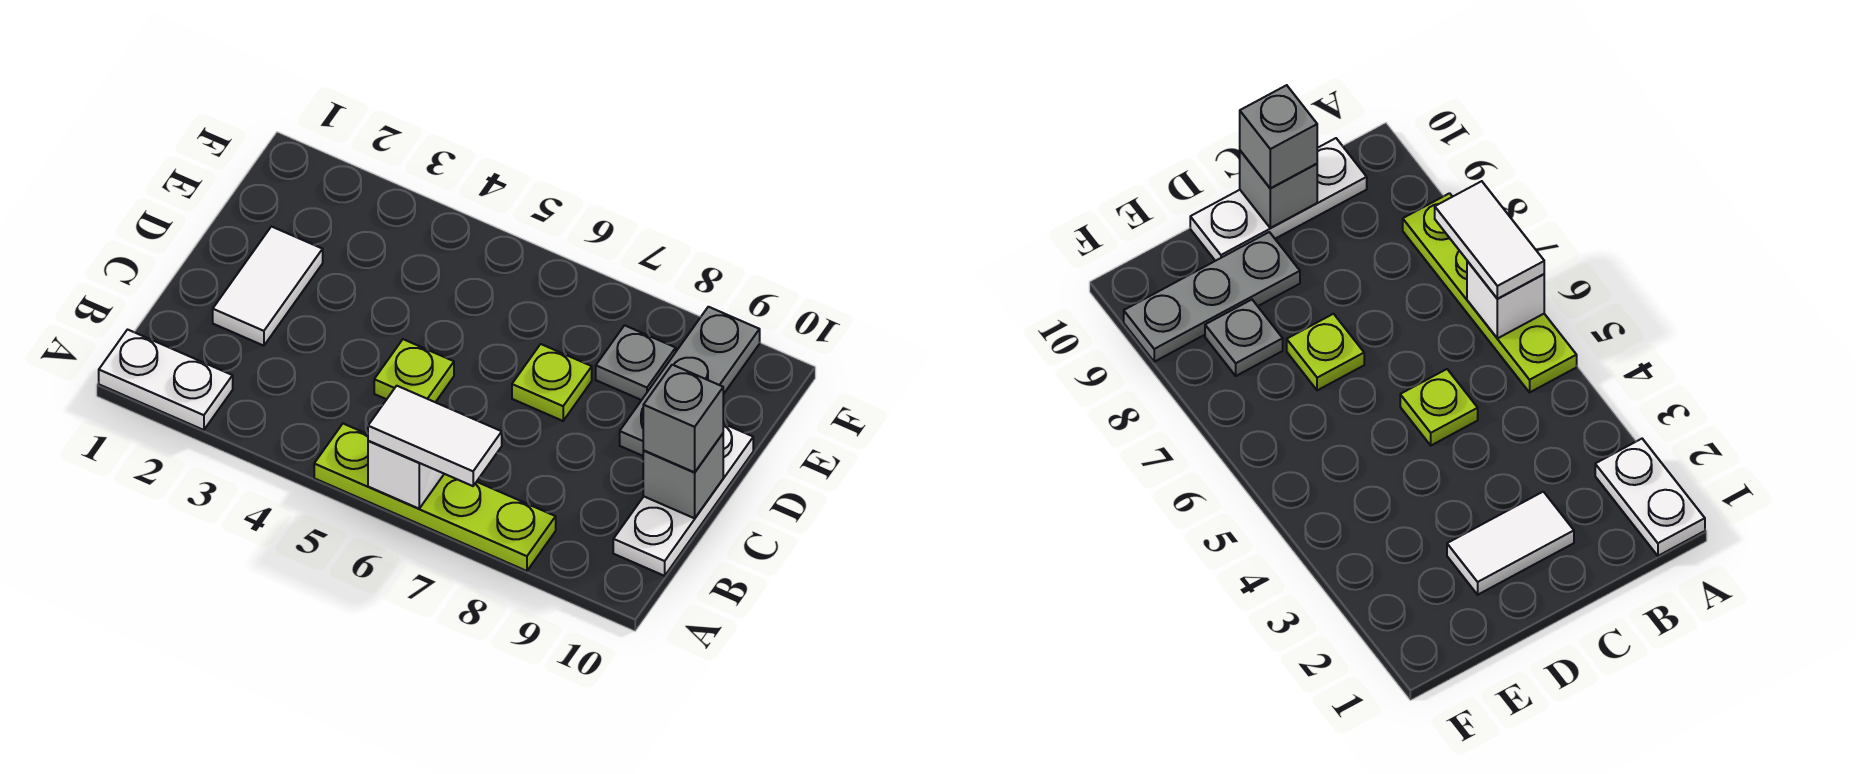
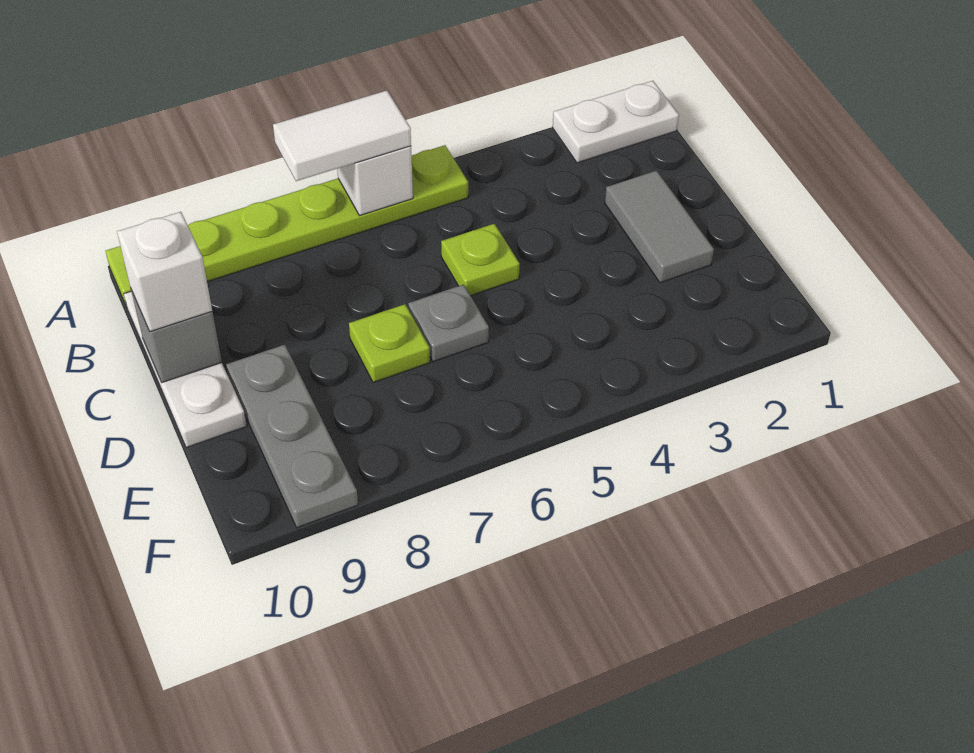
lime 1x4 plate [314,424,556,571] -> lime 1x6 plate [106,145,468,307]
white 1x2 tile [213,227,323,346] -> grey 1x2 tile [605,171,714,283]
grey 1x1 brick [643,365,723,472] -> white 1x1 brick [117,212,212,332]
grey 1x1 plate [596,325,676,400] -> grey 1x1 plate moved to [408,285,489,362]

